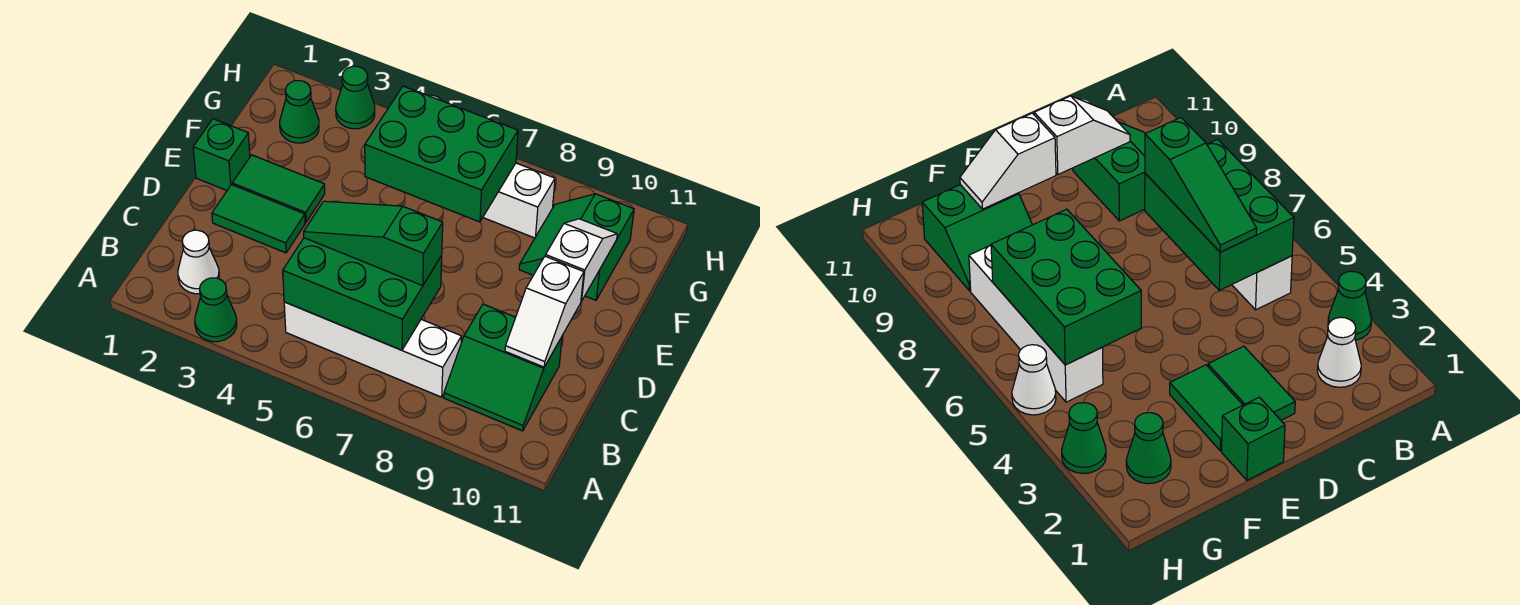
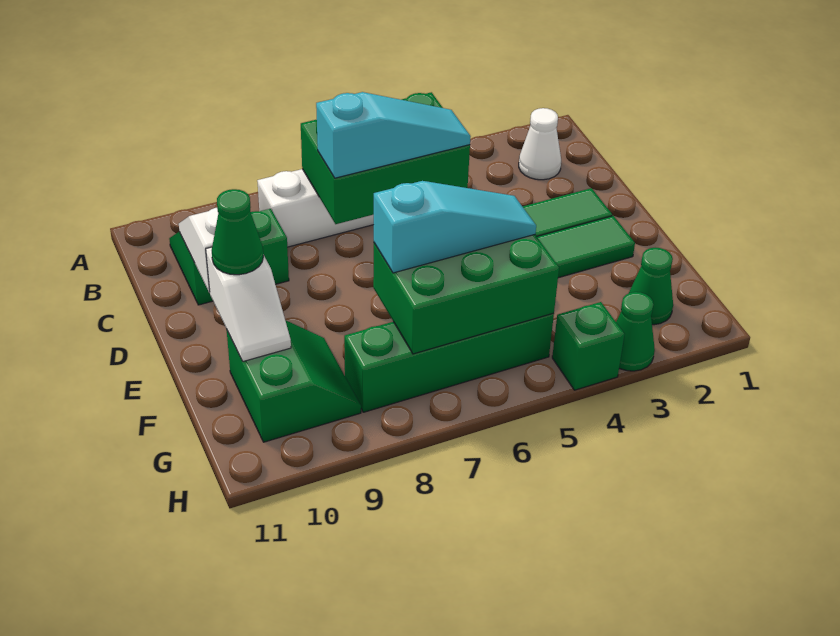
green 1x1 cone [195,278,237,342] -> green 1x1 cone moved to [212,189,263,275]
green 1x3 slope [304,201,443,286] -> cyan 1x3 slope [316,92,471,178]
green 1x1 brick [193,119,250,191] -> green 1x1 brick moved to [552,302,625,390]
none -> cyan 1x3 slope [374,181,536,273]
white 1x4 brick [483,163,555,238] -> green 1x4 brick [344,313,554,412]
white 1x1 cone [1012,345,1056,415] -> none

